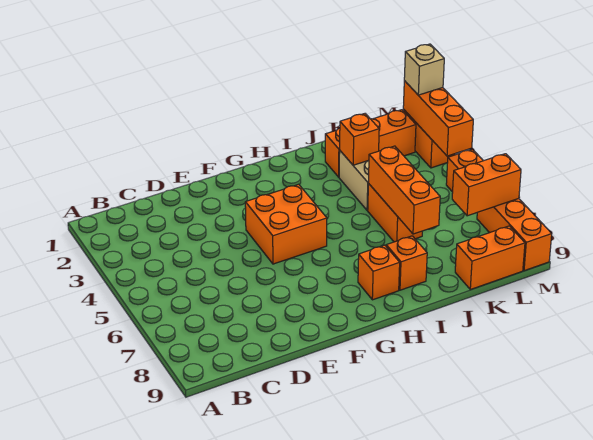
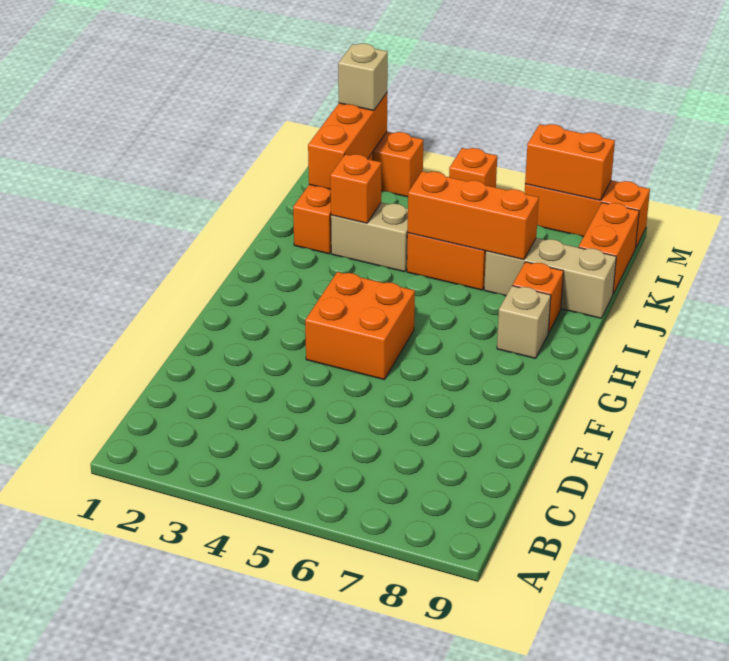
orange 1x1 brick [358,245,400,300] -> tan 1x1 brick [497,286,551,358]
none -> tan 1x3 brick [484,238,616,318]
orange 1x2 brick [452,154,521,216] -> orange 1x2 brick turned to [525,124,615,200]
orange 1x3 brick [403,81,473,156] -> orange 1x3 brick turned to [308,93,387,189]

